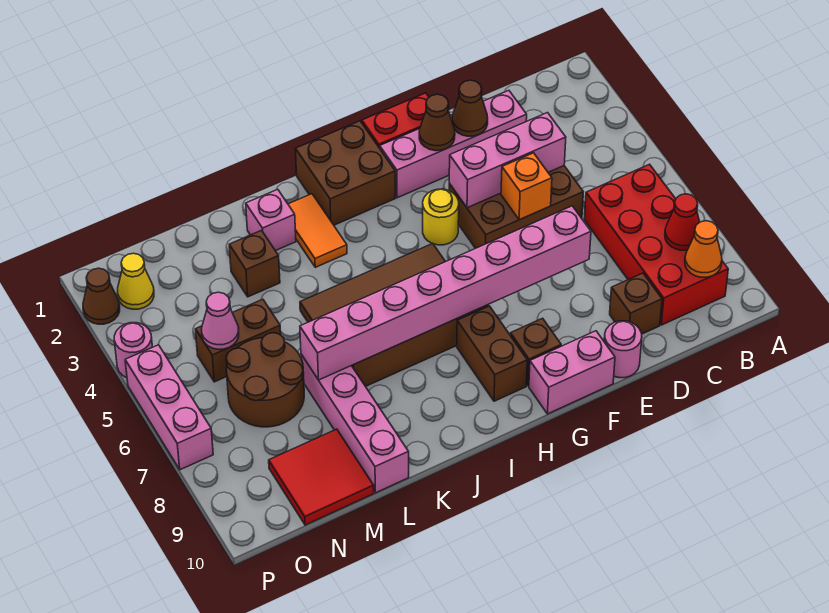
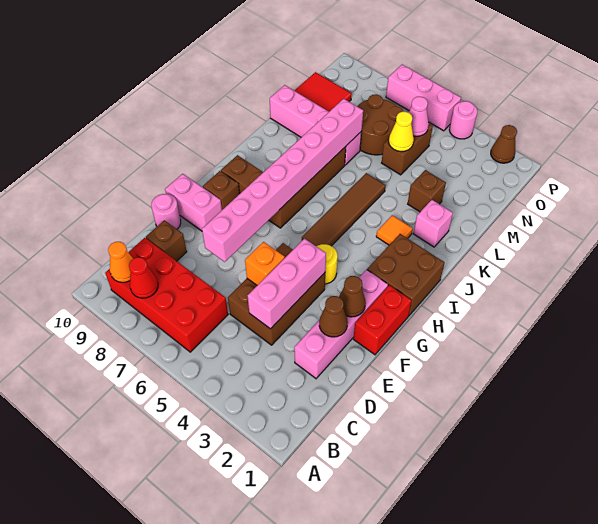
pink 1x2 brick [529,331,615,414] -> pink 1x2 brick turned to [165,174,222,231]
orange 1x2 tile [288,194,347,267] -> orange 1x1 tile [376,215,413,245]
yellow 1x1 cone [118,253,154,309] -> yellow 1x1 cone moved to [389,112,414,151]

